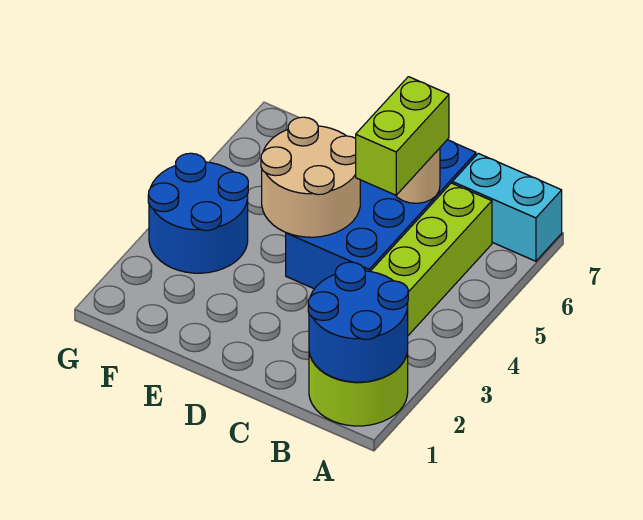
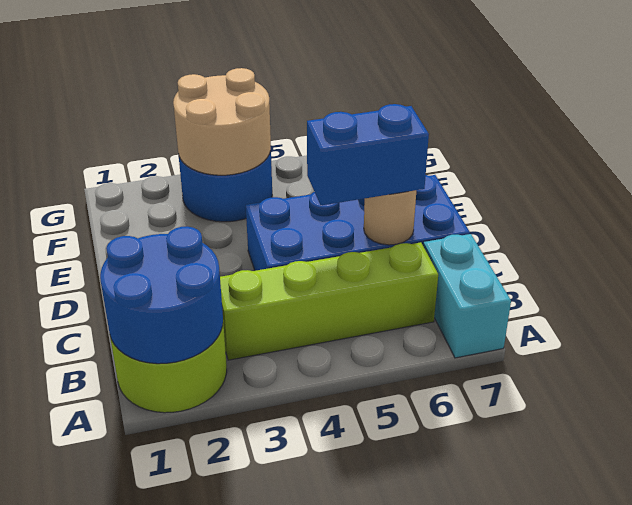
lime 1x2 brick [356,77,449,195] -> blue 1x2 brick [307,104,429,205]
tan 2x2 round brick [261,117,360,237] -> tan 2x2 round brick moved to [173,68,271,175]

